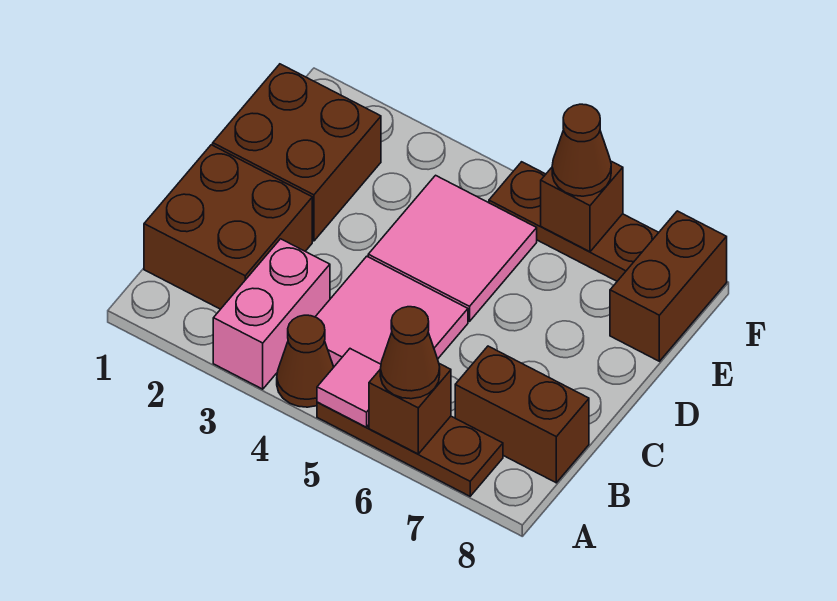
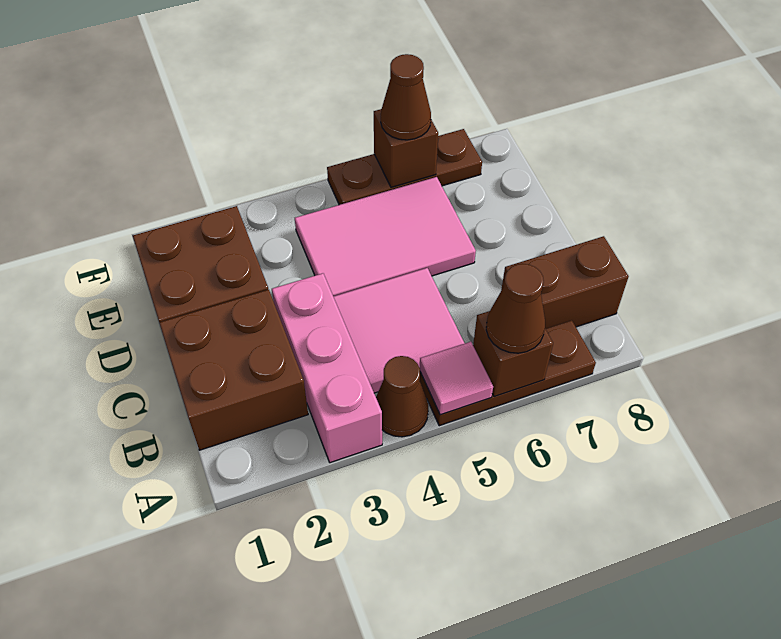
pink 1x2 brick [213,239,330,389] -> pink 1x3 brick [272,273,382,463]
pink 2x2 tile [368,175,537,321] -> pink 2x3 tile [295,177,476,296]
brown 1x2 brick [610,211,727,361] -> none

